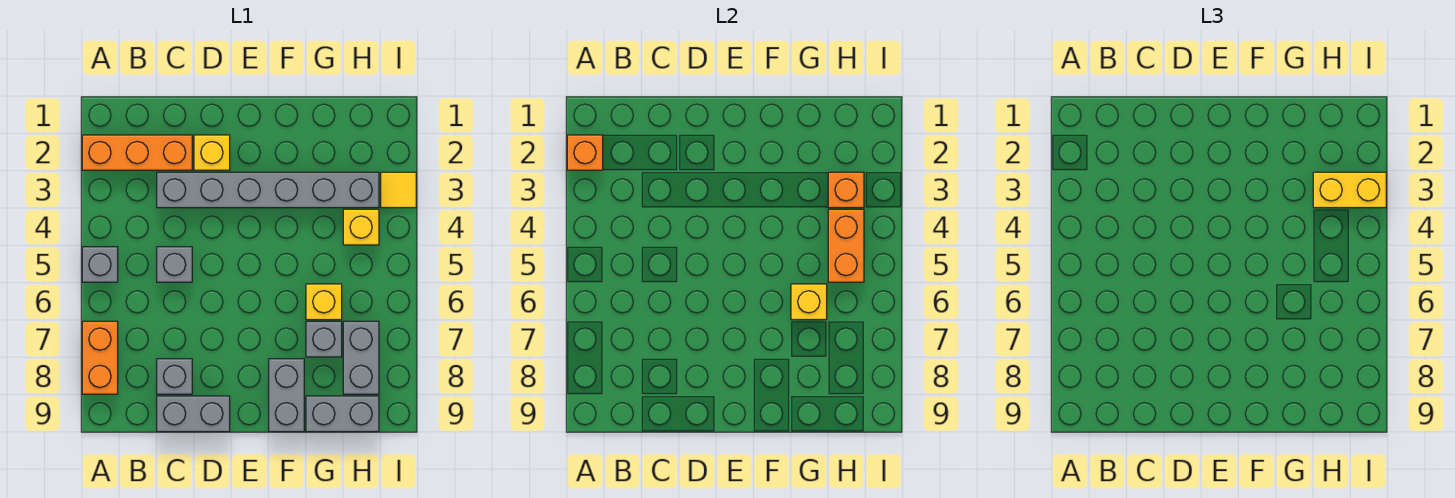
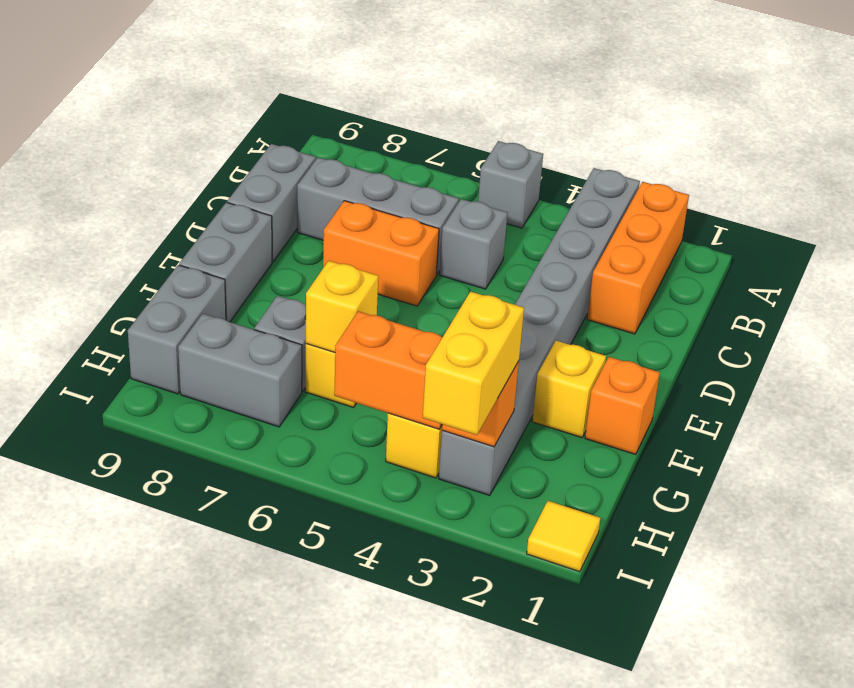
orange 1x1 brick [567,135,603,170] -> orange 1x1 brick moved to [585,357,660,454]
orange 1x2 brick [82,321,118,394] -> orange 1x2 brick moved to [323,201,439,306]
grey 1x6 brick [157,172,379,208] -> grey 1x8 brick [439,168,640,495]
grey 1x1 brick [157,359,192,394] -> grey 1x3 brick [297,157,459,274]
yellow 1x1 brick [194,135,230,170] -> yellow 1x1 brick moved to [532,341,606,438]
grey 1x2 brick [269,359,304,432] -> grey 1x2 brick turned to [179,202,272,322]
yellow 1x1 tile [381,172,416,208] -> yellow 1x1 tile moved to [527,501,600,572]

